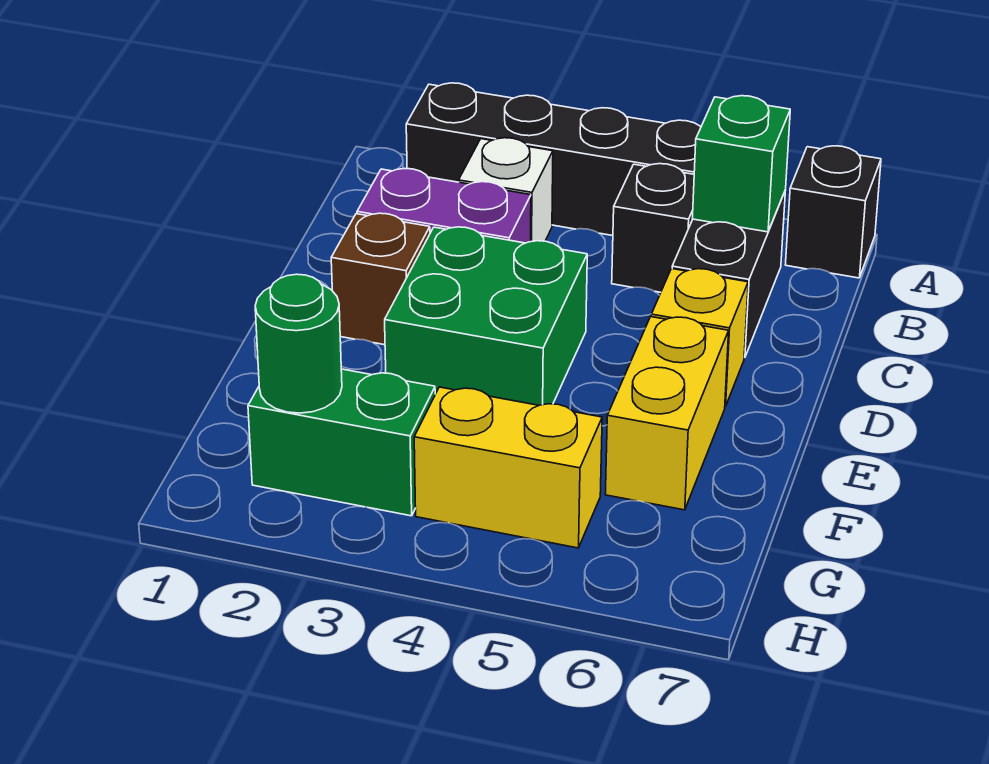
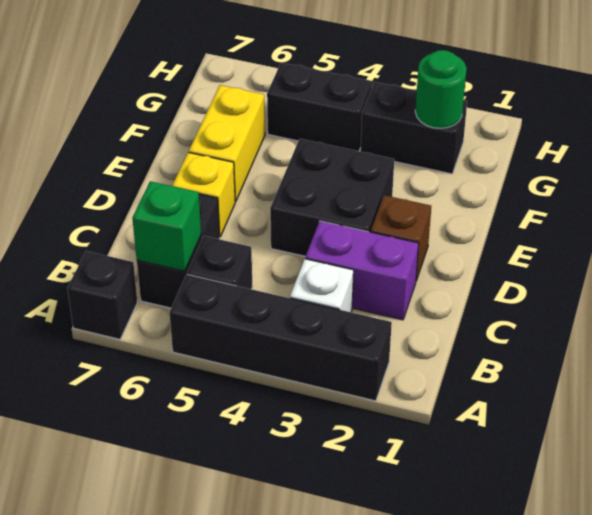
green 2x2 brick [385,227,587,405] -> black 2x2 brick [270,139,394,256]
green 1x2 brick [248,369,435,516] -> black 1x2 brick [360,82,467,174]
yellow 1x2 brick [414,387,602,548] -> black 1x2 brick [267,63,372,151]

